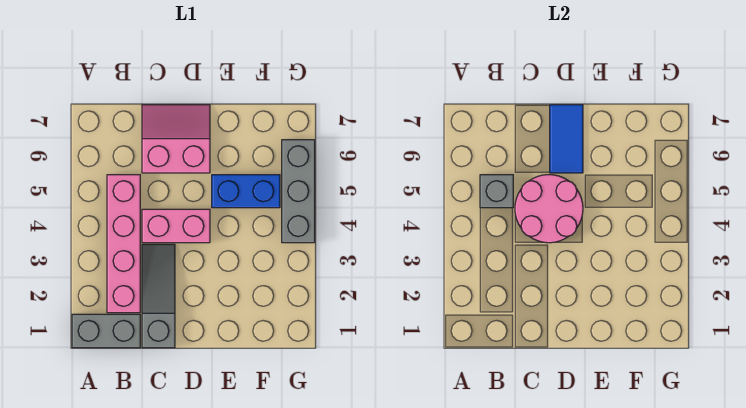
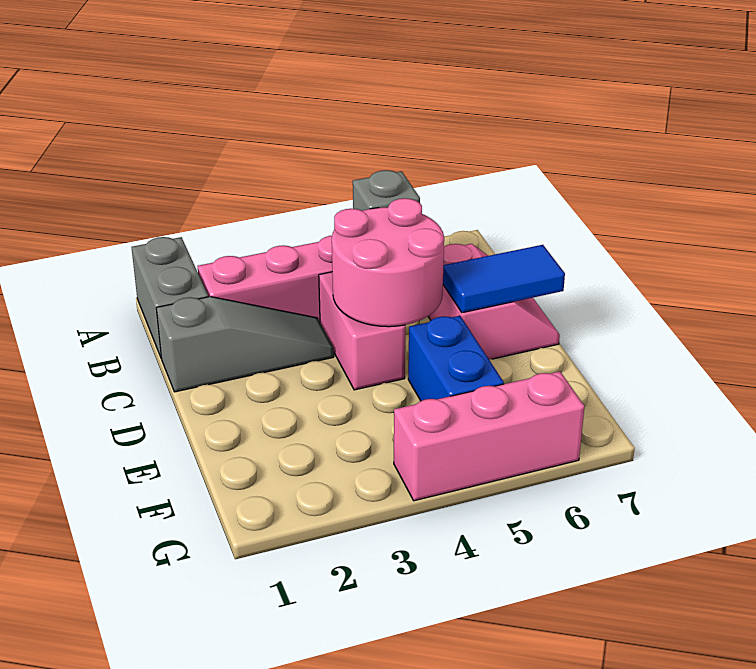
grey 1x3 brick [282,140,315,243] -> pink 1x3 brick [394,371,585,501]

